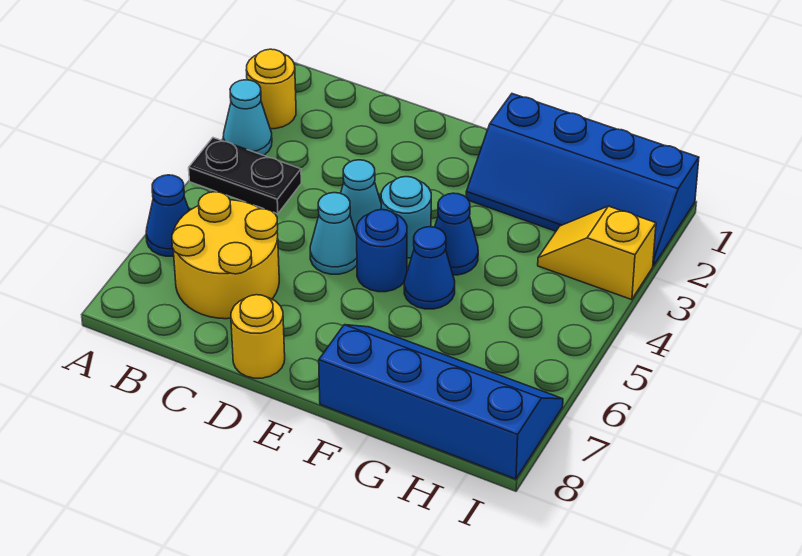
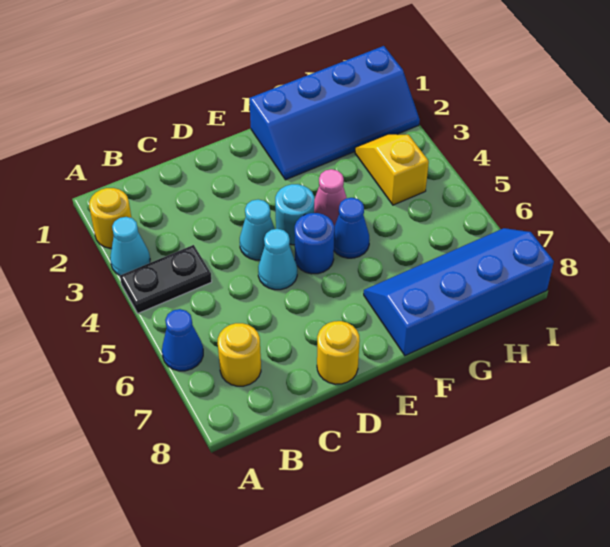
yellow 2x2 round brick [172,192,279,319] -> yellow 1x1 round brick [218,323,261,386]
blue 1x1 cone [435,193,478,275] -> pink 1x1 cone [314,169,347,226]
yellow 1x2 slope [538,206,656,300] -> yellow 1x2 slope turned to [355,134,429,205]

